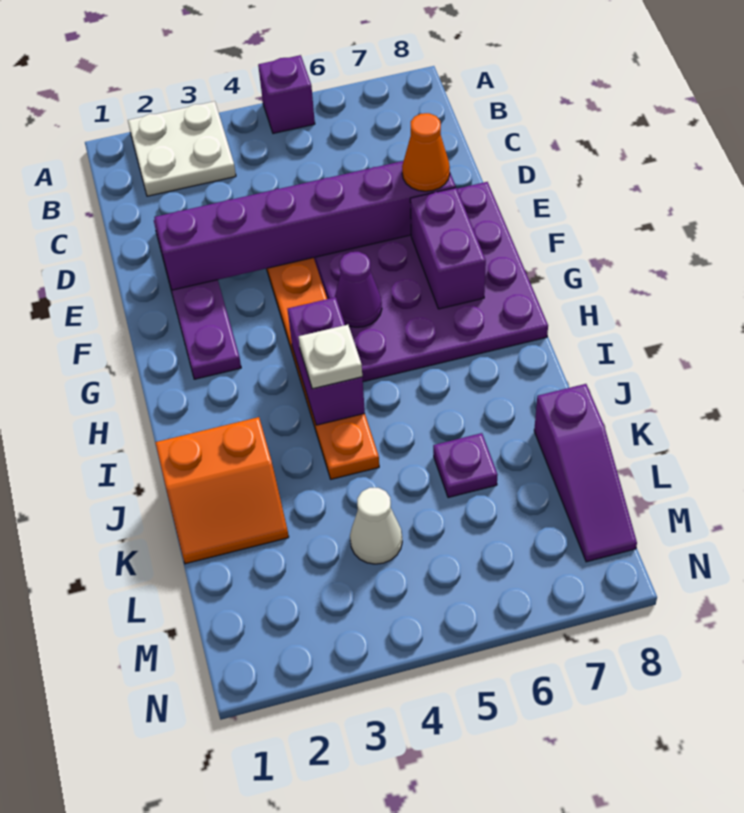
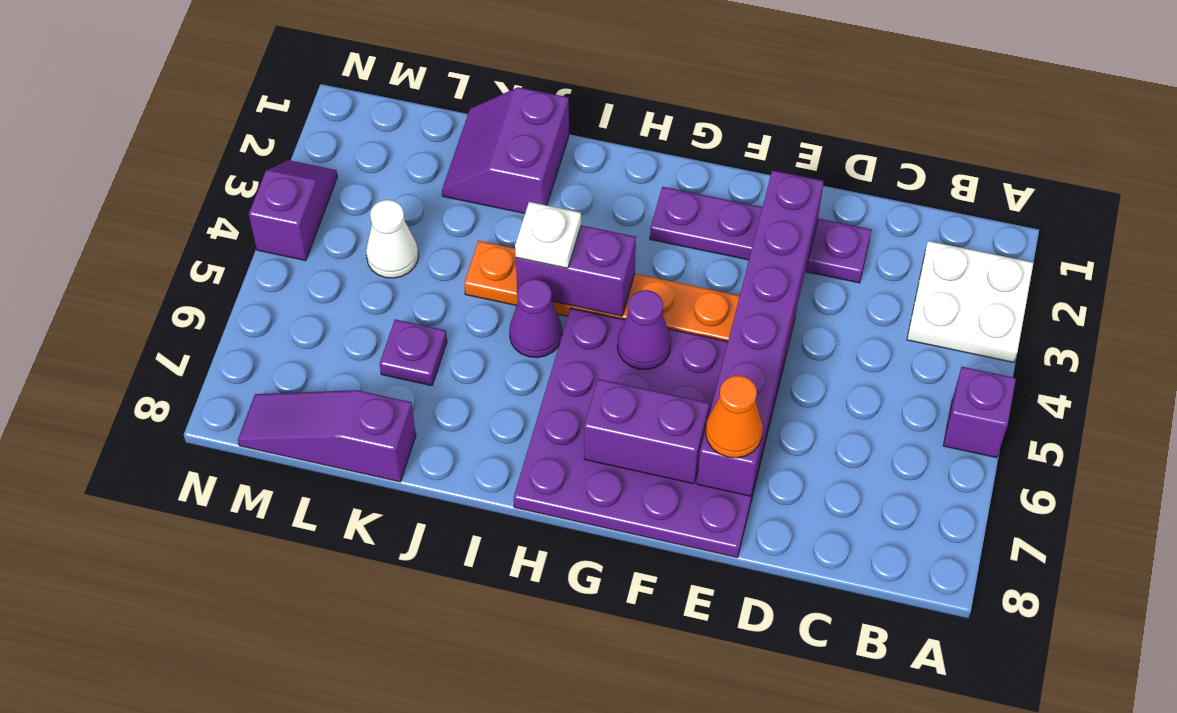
none -> purple 1x1 cone [509,279,562,358]
orange 2x2 slope [155,417,289,564] -> purple 2x2 slope [442,87,569,213]
none -> purple 1x2 slope [249,160,337,261]

